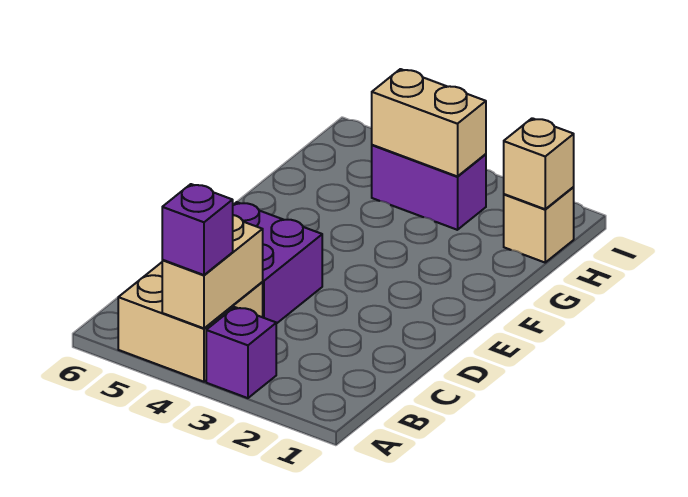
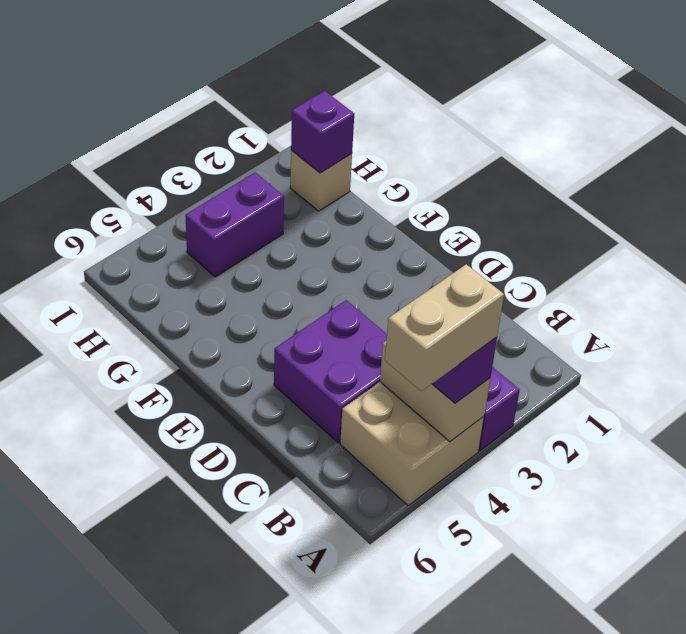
tan 1x1 brick [504,118,574,209] -> purple 1x1 brick [291,91,354,173]
tan 1x2 brick [372,69,486,177] -> tan 1x2 brick moved to [385,264,504,391]

